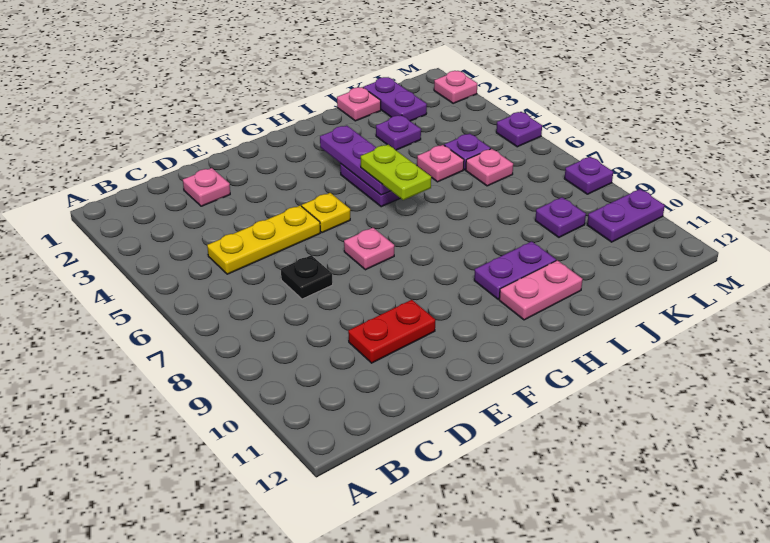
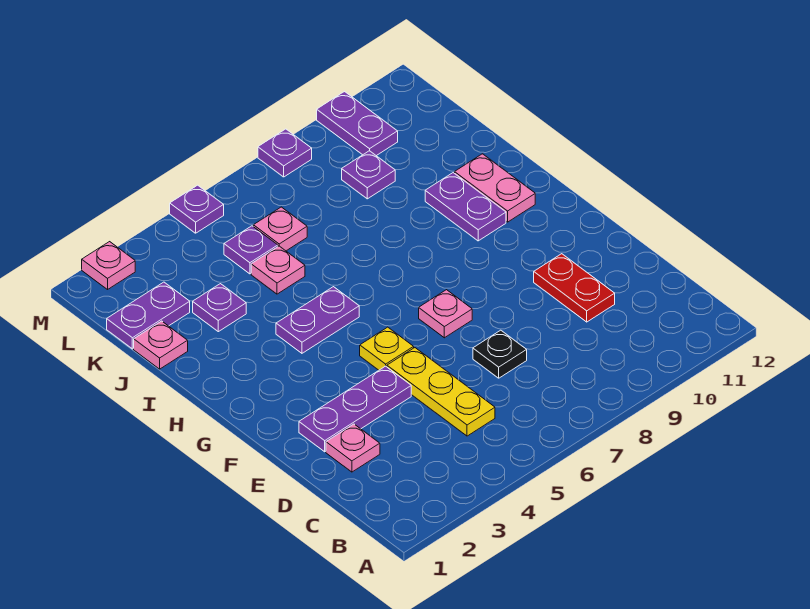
purple 1x3 plate [320,126,390,195] -> purple 1x3 plate moved to [299,366,411,452]
lime 1x2 plate [361,145,431,200] -> none

